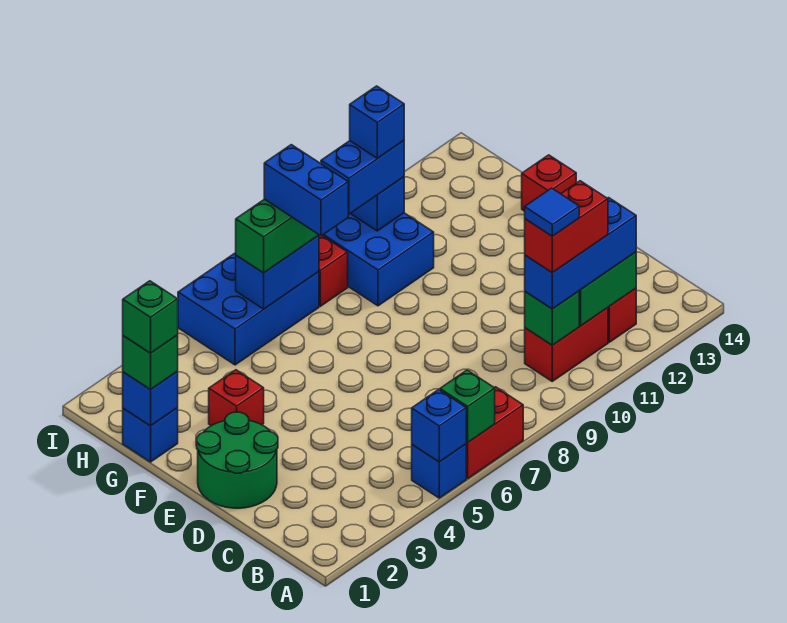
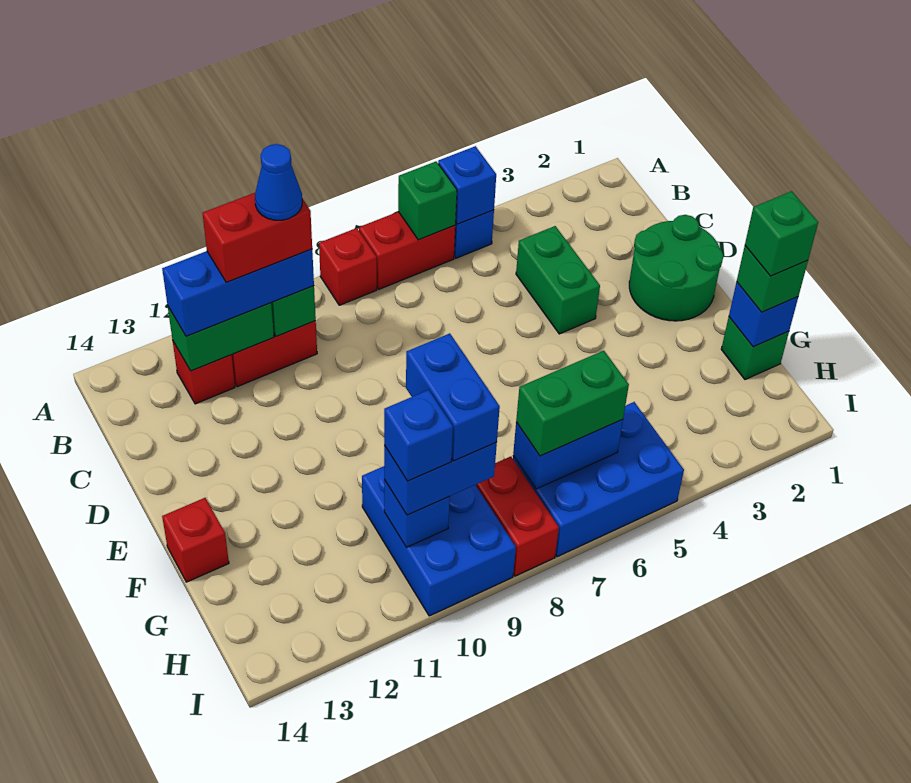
blue 1x1 tile [525,188,579,236] -> blue 1x1 cone [255,144,302,220]
none -> green 1x2 brick [516,226,600,334]
red 1x1 brick [209,370,264,426] -> red 1x1 brick moved to [319,228,377,305]
blue 1x1 brick [123,408,178,462] -> green 1x1 brick [721,317,789,380]
blue 1x2 brick [264,145,348,236] -> blue 1x2 brick moved to [406,333,500,461]

